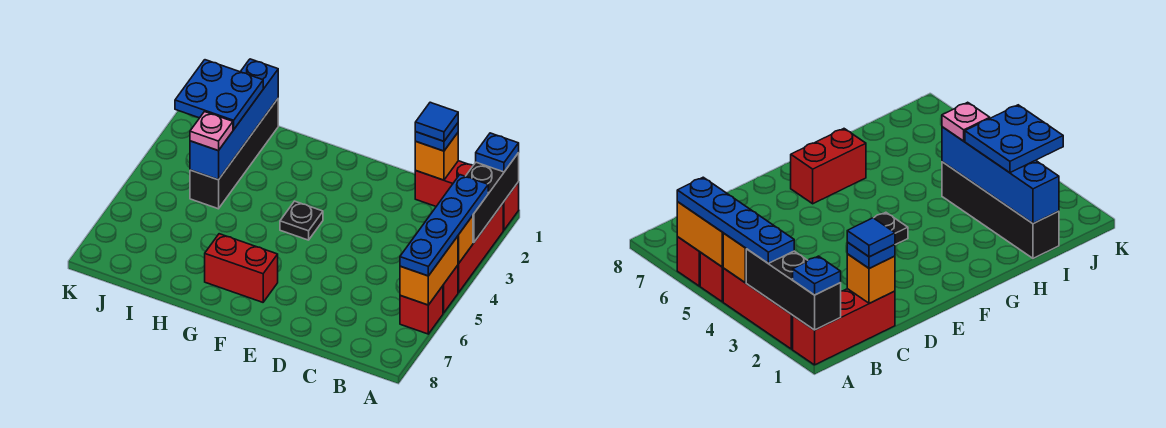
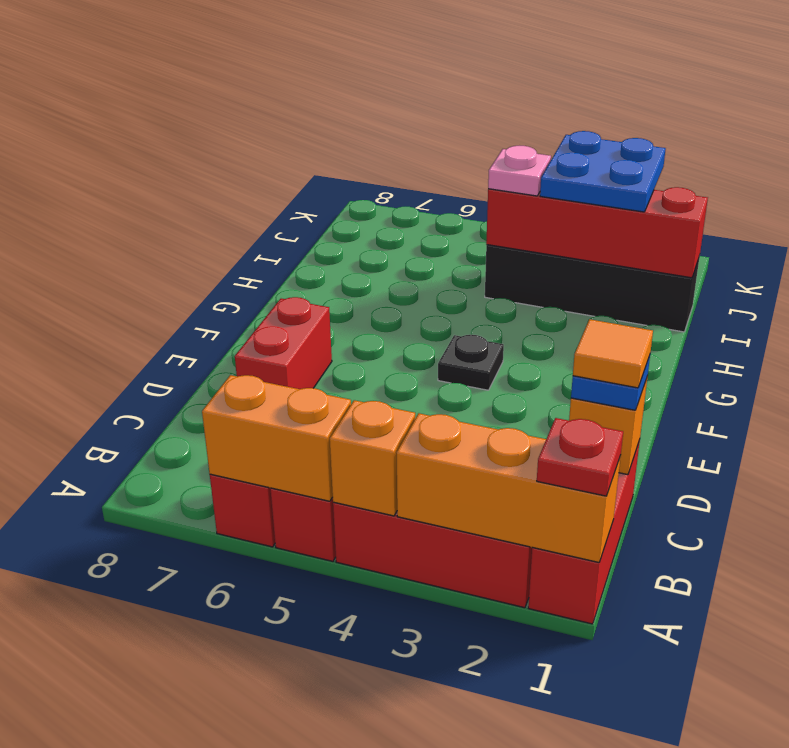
black 1x3 brick [466,153,519,243] -> orange 1x3 brick [397,413,621,562]
blue 1x1 plate [476,133,519,172] -> red 1x1 plate [537,418,623,496]
blue 1x4 plate [400,175,488,276] -> none
blue 1x1 tile [415,102,458,141] -> orange 1x1 tile [573,319,653,388]
red 1x2 brick [205,234,278,302] -> red 1x2 brick moved to [235,297,332,389]
blue 1x4 brick [190,59,278,180] -> red 1x4 brick [486,187,708,278]

